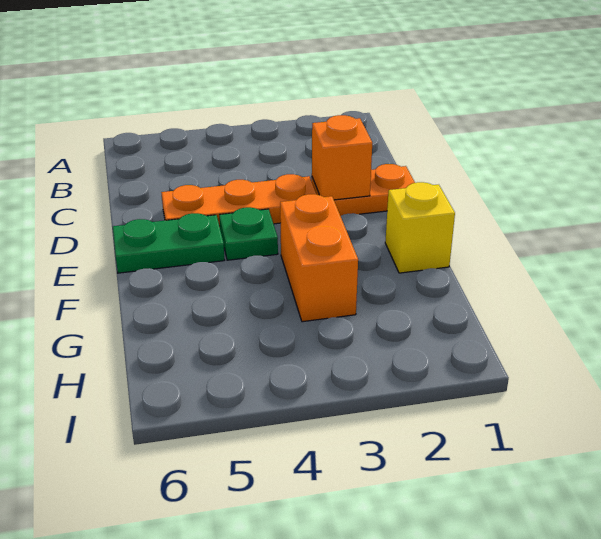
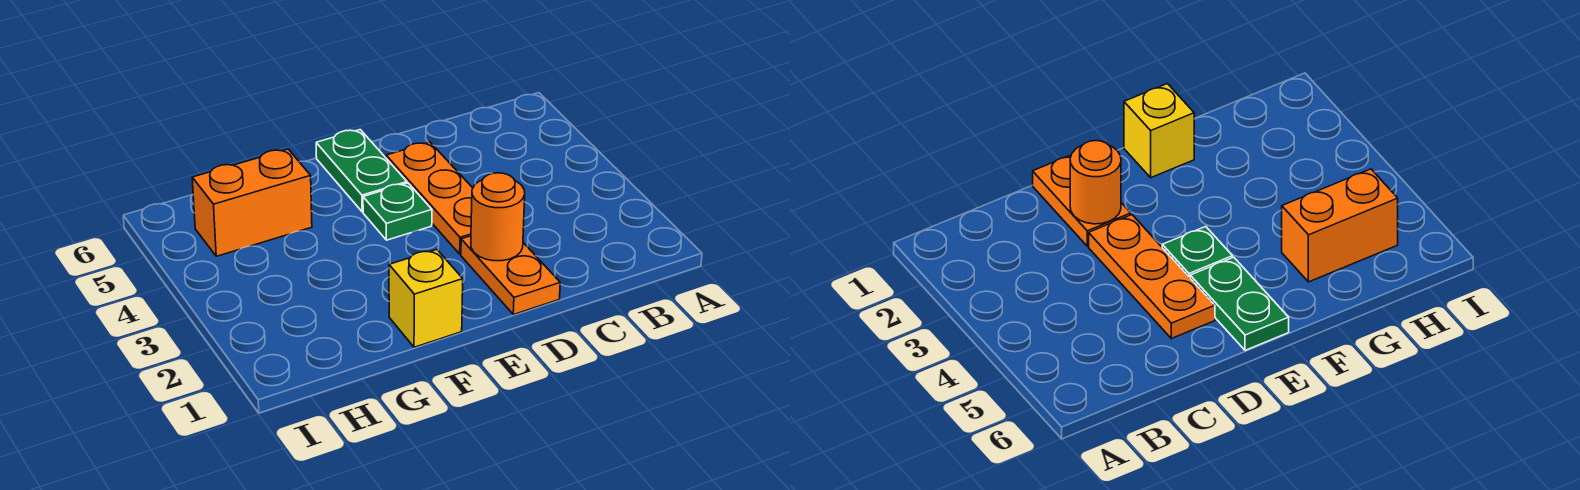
orange 1x1 brick [312,115,372,200] -> orange 1x1 round brick [471,173,525,261]
orange 1x2 brick [280,194,358,322] -> orange 1x2 brick moved to [192,149,312,256]

